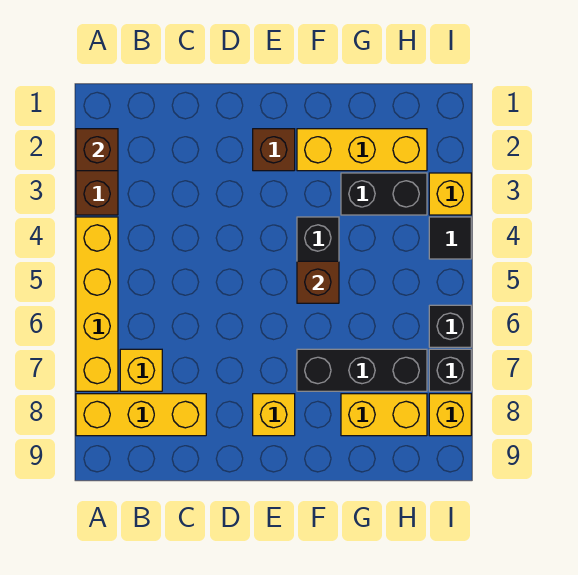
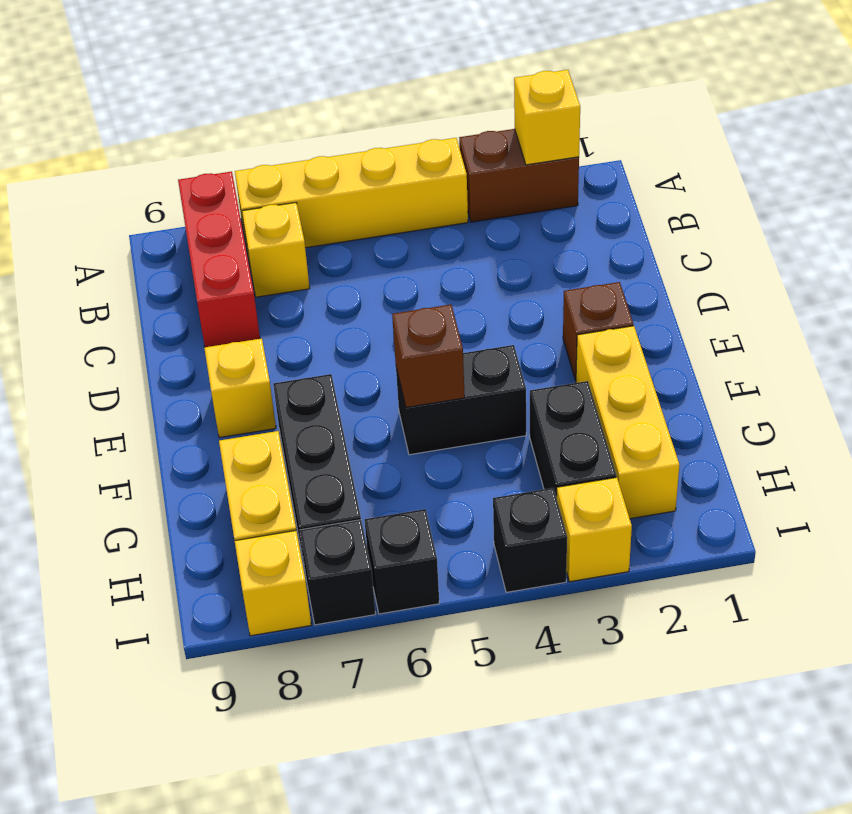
brown 1x1 brick [76,129,118,171] -> yellow 1x1 brick [514,70,580,165]
yellow 1x3 brick [76,394,206,436] -> red 1x3 brick [178,172,260,347]
black 1x1 tile [429,217,471,259] -> black 1x1 brick [493,488,567,592]

